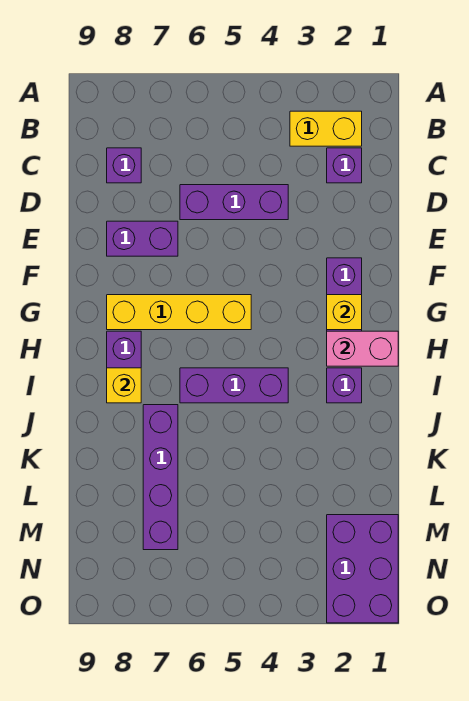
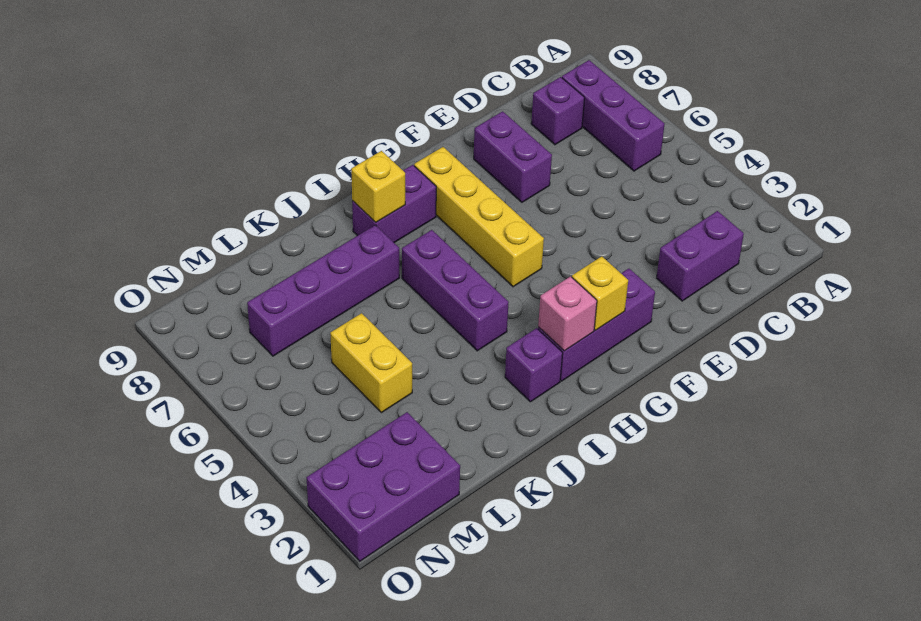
yellow 1x2 brick [290,111,362,146] -> yellow 1x2 brick moved to [330,313,412,413]
purple 1x1 brick [327,148,362,183] -> purple 1x2 brick [657,211,744,301]
purple 1x3 brick [180,185,288,220] -> purple 1x3 brick moved to [562,60,664,171]
pink 1x2 brick [327,331,398,366] -> pink 1x1 brick [538,276,597,351]

